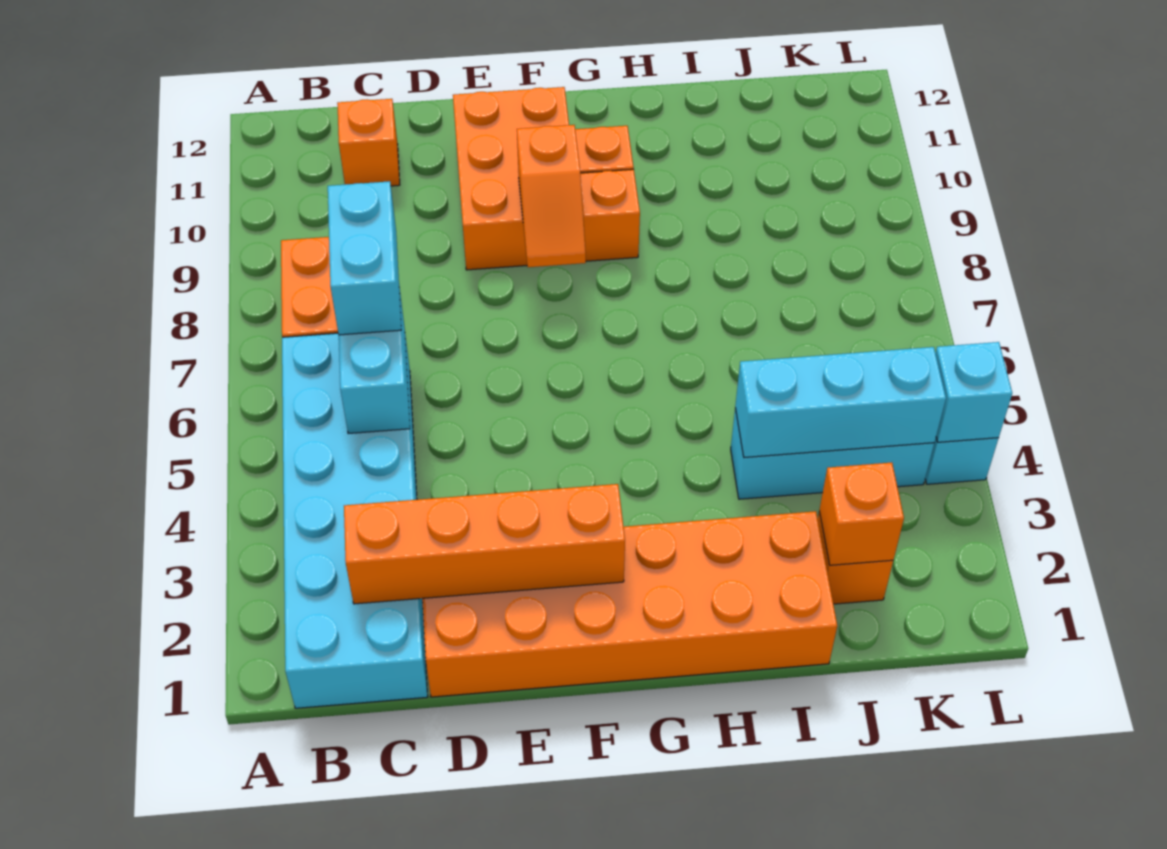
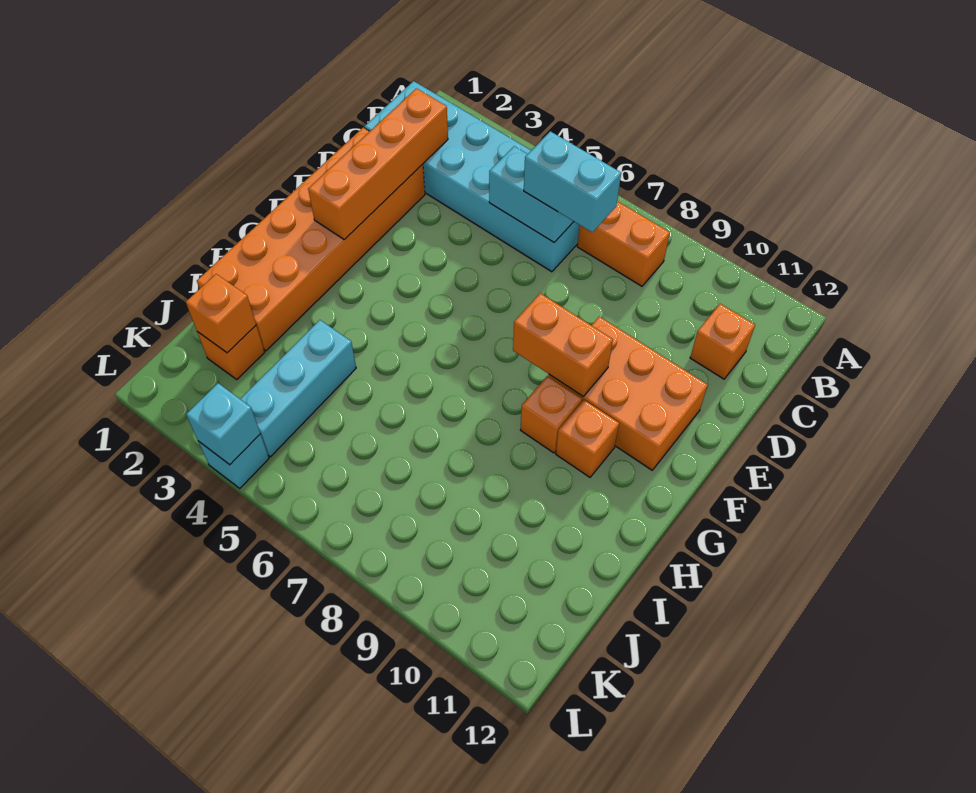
orange 1x2 slope [517,125,586,267] -> orange 1x2 brick [513,293,613,396]
cyan 1x3 brick [735,347,946,457] -> none

